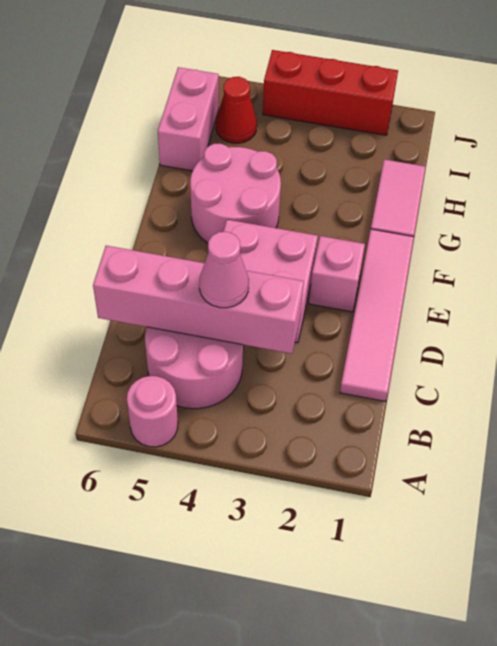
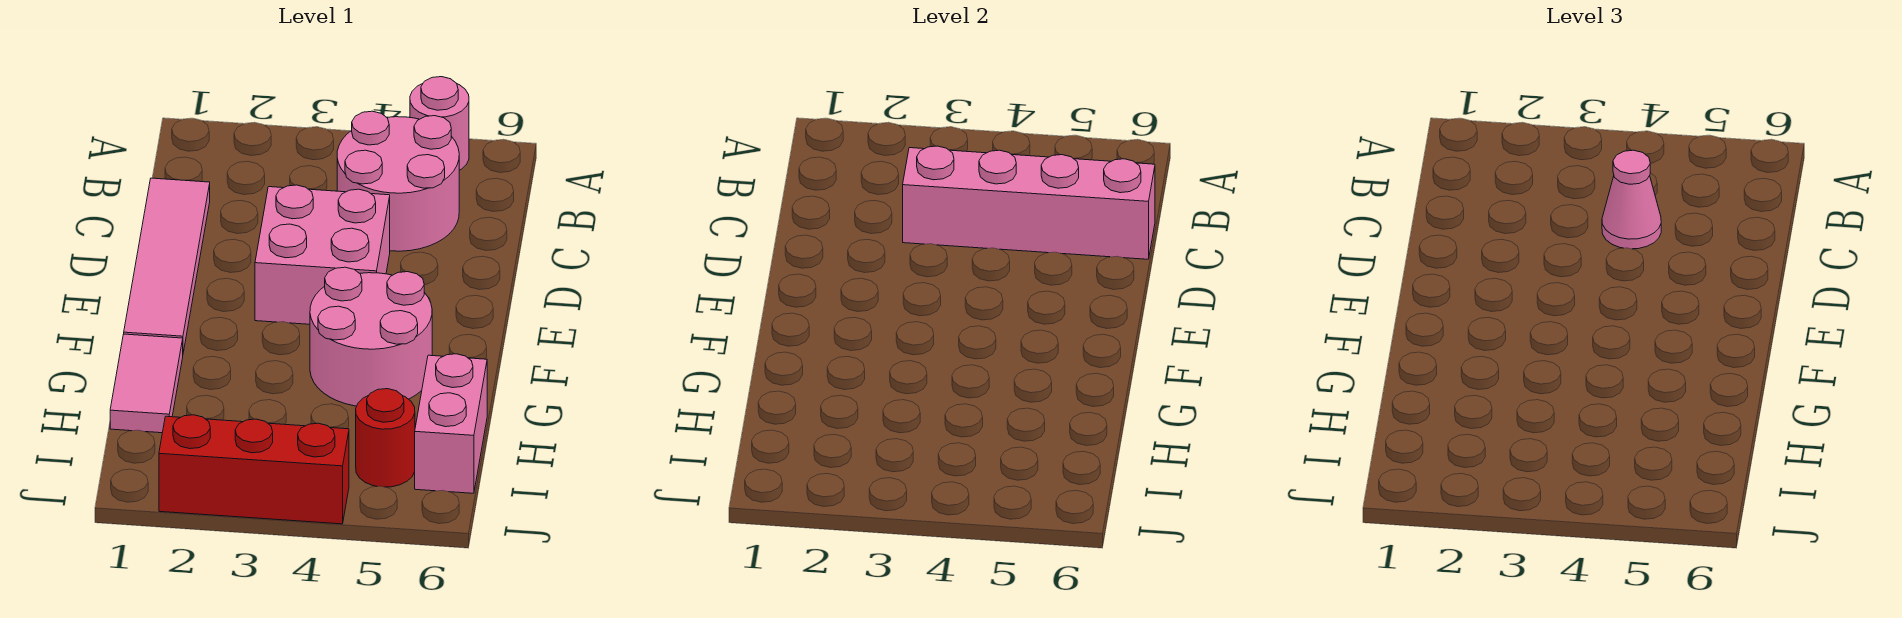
pink 1x1 brick [309,236,365,312] -> none
red 1x1 cone [216,77,257,143] -> red 1x1 round brick [356,389,415,487]

